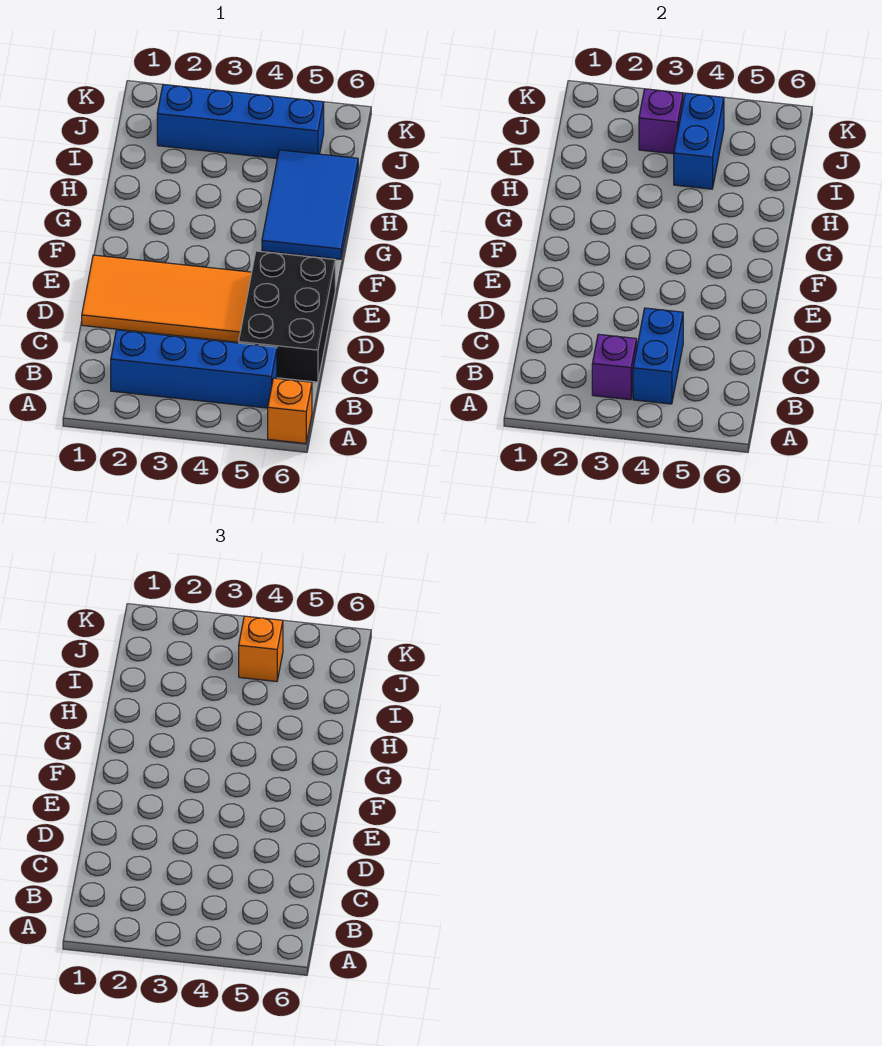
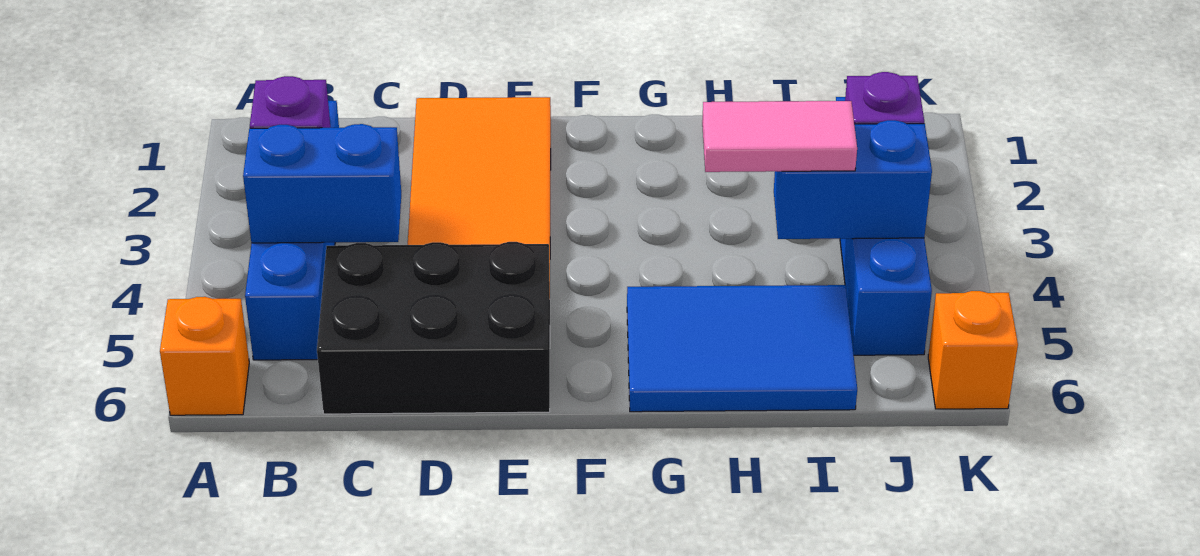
none -> pink 1x2 tile [702,101,857,172]
orange 1x1 brick [239,616,283,682] -> orange 1x1 brick moved to [928,291,1018,409]

